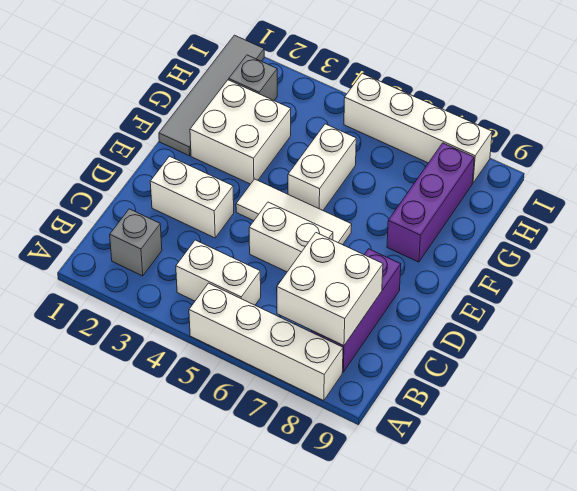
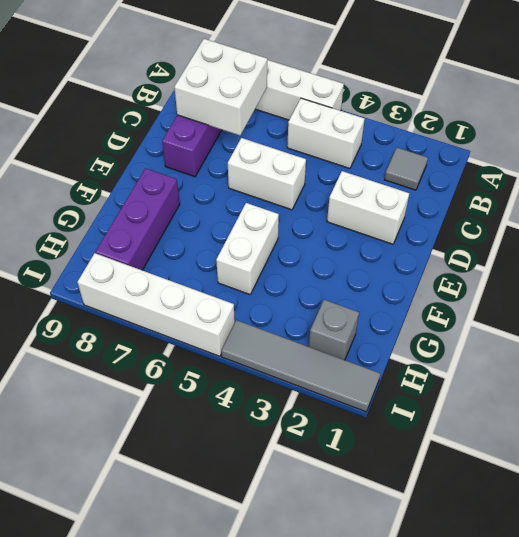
grey 1x1 brick [110,209,162,276] -> grey 1x1 tile [384,148,428,190]
white 1x3 tile [236,179,352,245] -> none
grey 1x4 tile [159,35,264,156] -> grey 1x4 tile turned to [221,320,380,412]
white 2x2 brick [190,80,291,184] -> none

